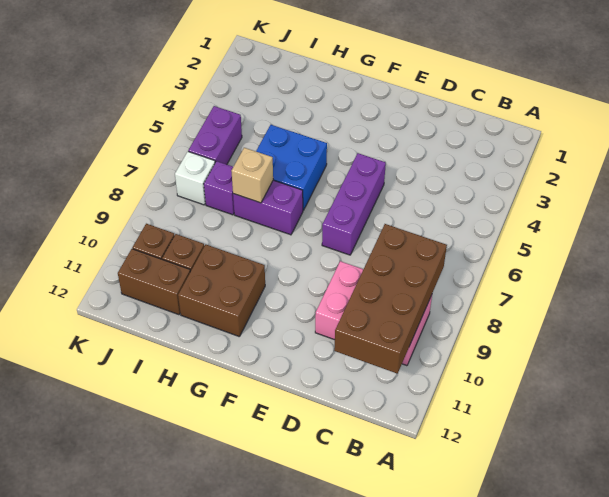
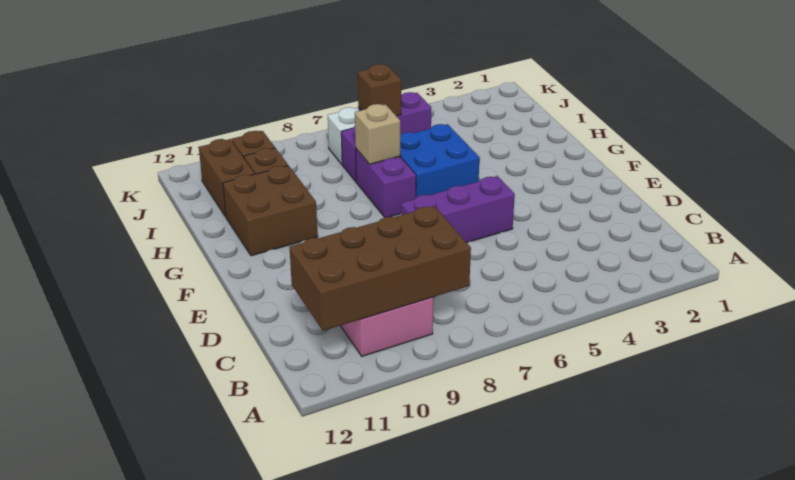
none -> brown 1x1 brick [358,64,401,116]

